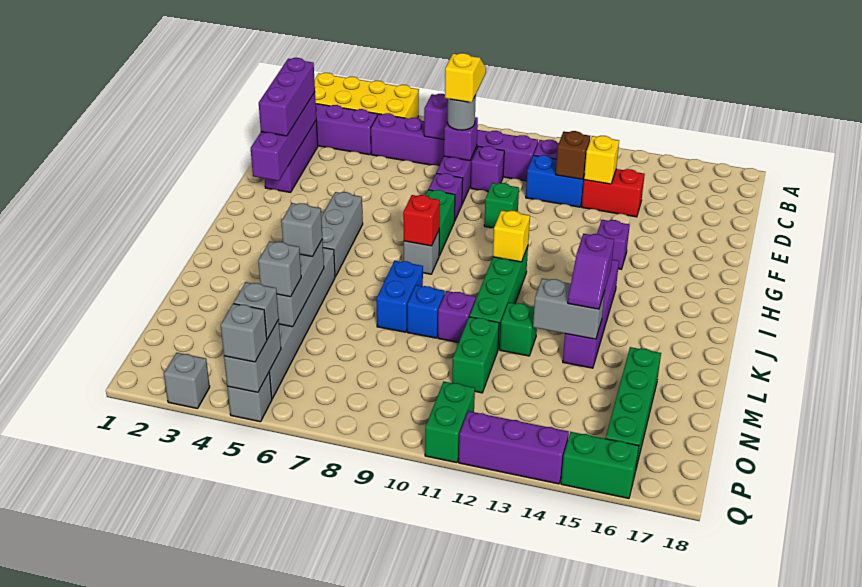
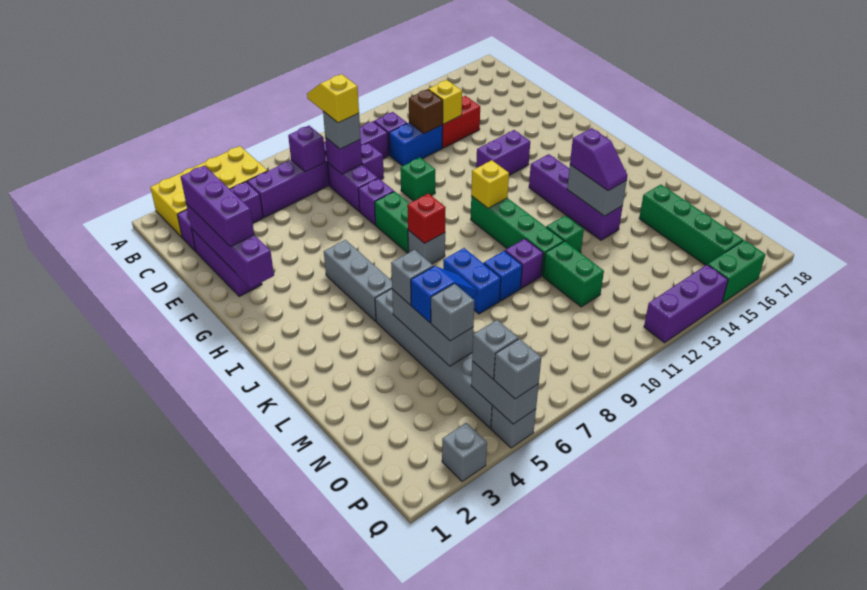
grey 1x1 round brick [447,95,476,130] -> grey 1x1 brick [323,111,361,149]
purple 1x1 brick [597,220,630,269] -> purple 1x2 brick [476,130,530,175]
grey 1x2 brick [533,278,605,339] -> grey 1x2 brick turned to [567,165,627,216]
none -> blue 1x2 slope [411,266,477,322]
green 1x2 brick [425,382,475,463] -> none

